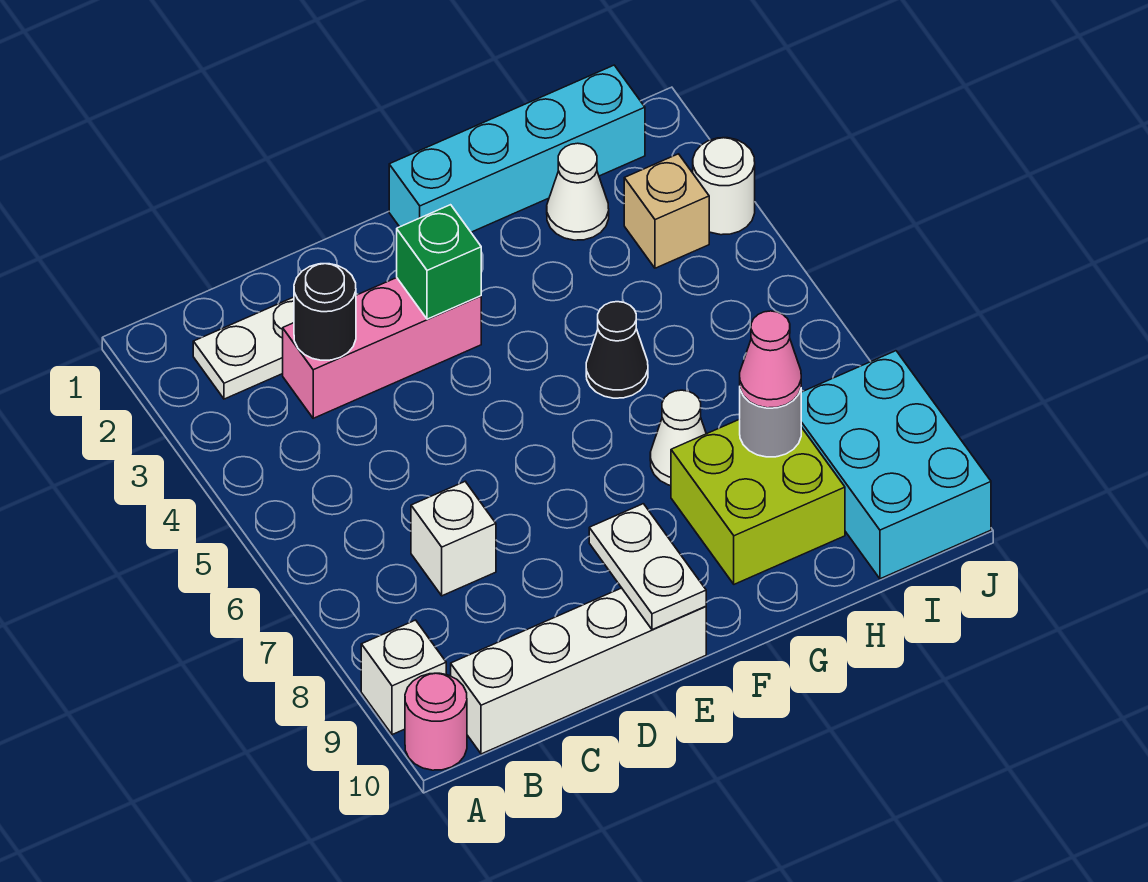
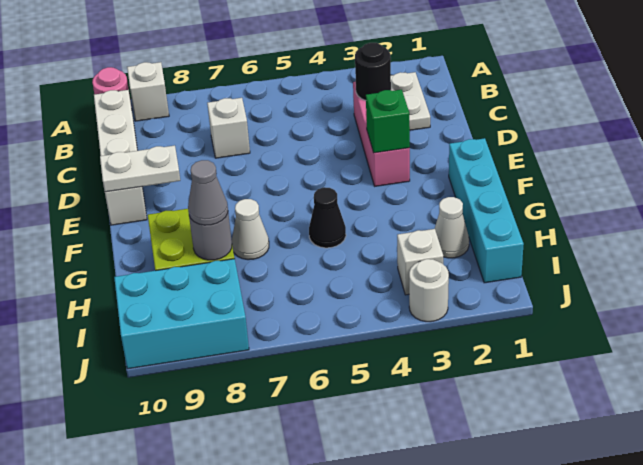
pink 1x1 cone [740,311,801,408] -> grey 1x1 cone [188,160,228,225]
tan 1x1 brick [624,154,709,268] -> white 1x1 brick [397,229,443,295]

